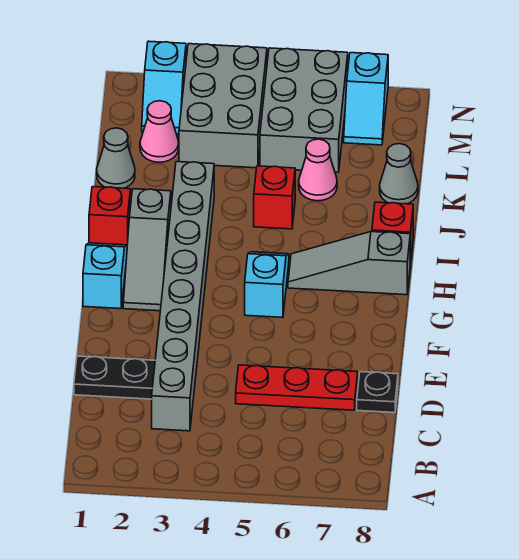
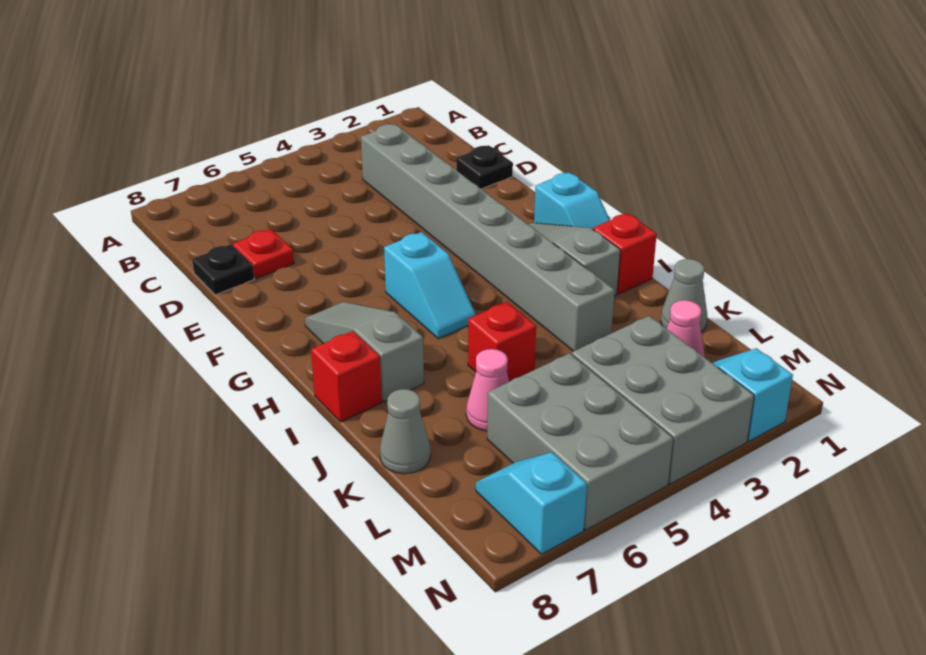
black 1x2 plate [74,356,155,399] -> black 1x1 plate [456,145,513,189]
red 1x3 plate [236,365,358,410] -> red 1x1 plate [233,229,294,279]
grey 1x3 slope [288,232,410,295] -> grey 1x3 slope turned to [305,302,424,402]

